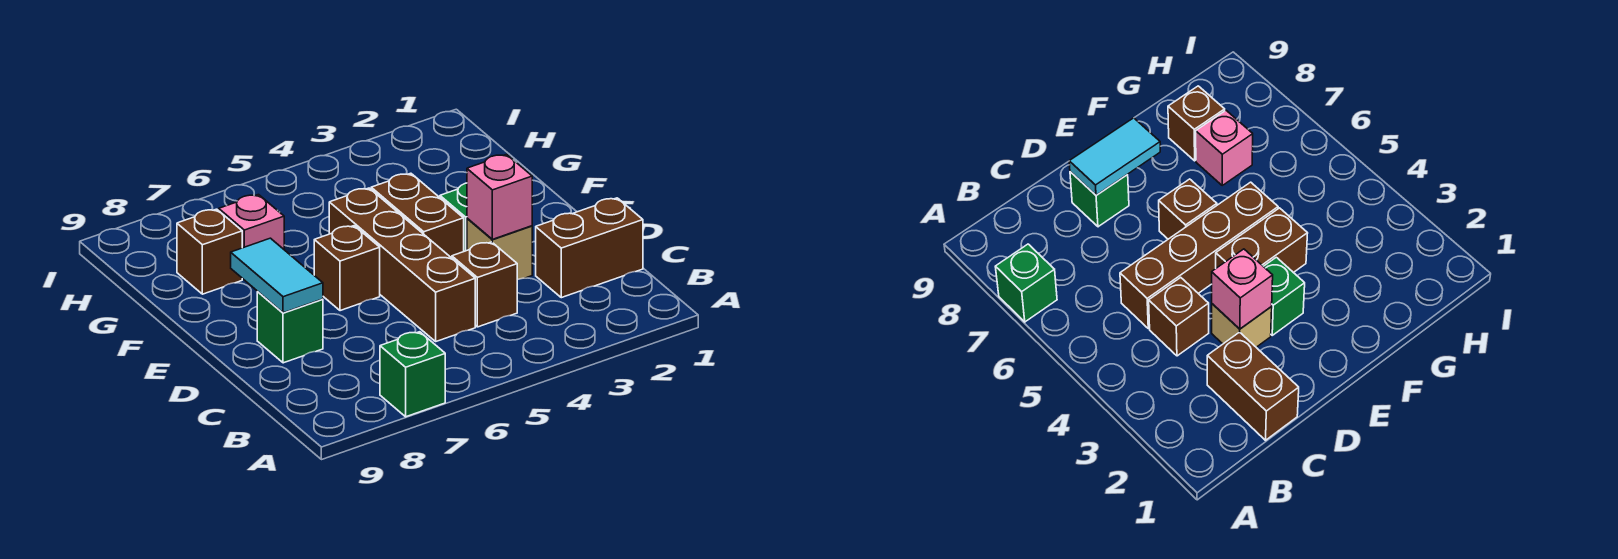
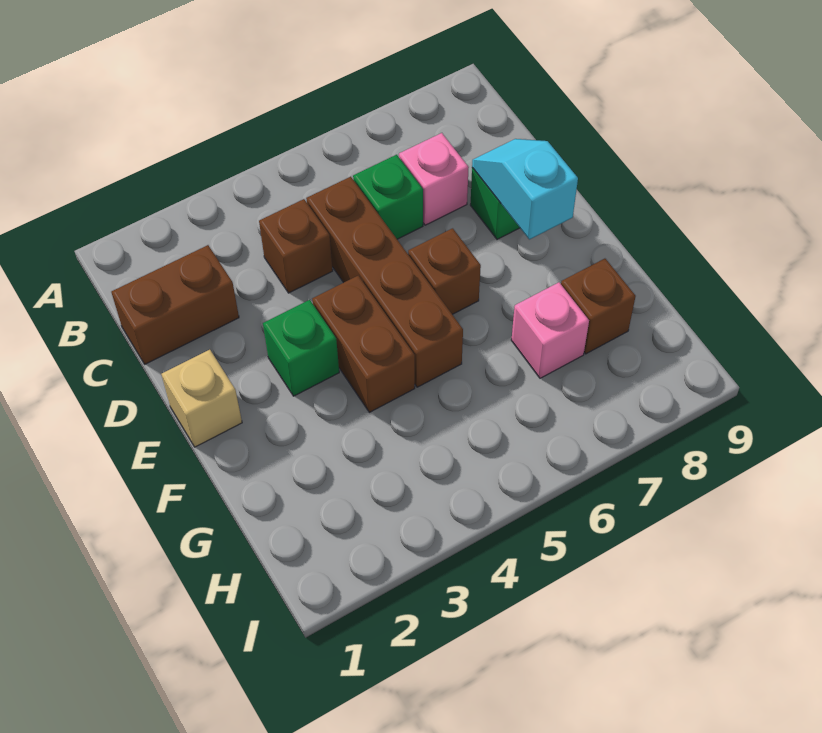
green 1x1 brick [380,332,445,417] -> green 1x1 brick moved to [353,155,423,239]
tan 1x1 brick [467,218,532,280] -> tan 1x1 brick moved to [162,350,242,447]
pink 1x1 brick [467,154,532,239] -> pink 1x1 brick moved to [399,133,469,225]
cyan 1x2 tile [231,238,323,313] -> cyan 1x2 slope [472,139,578,239]

